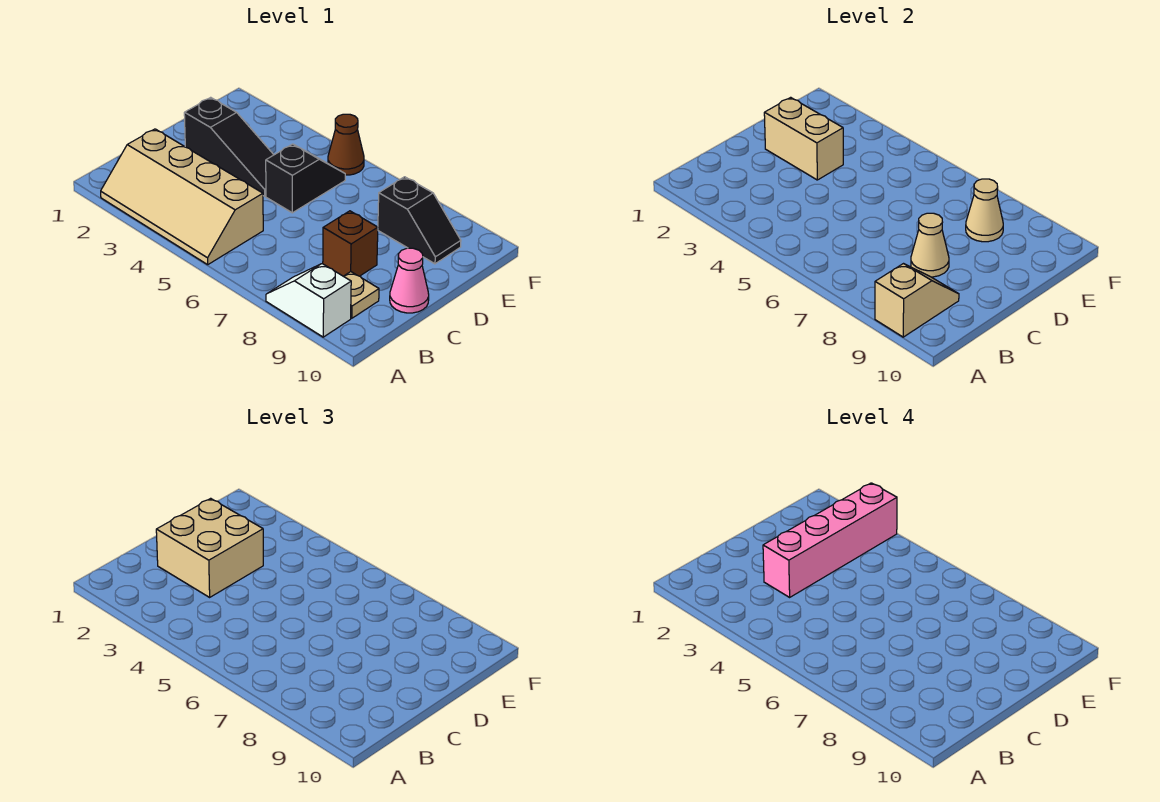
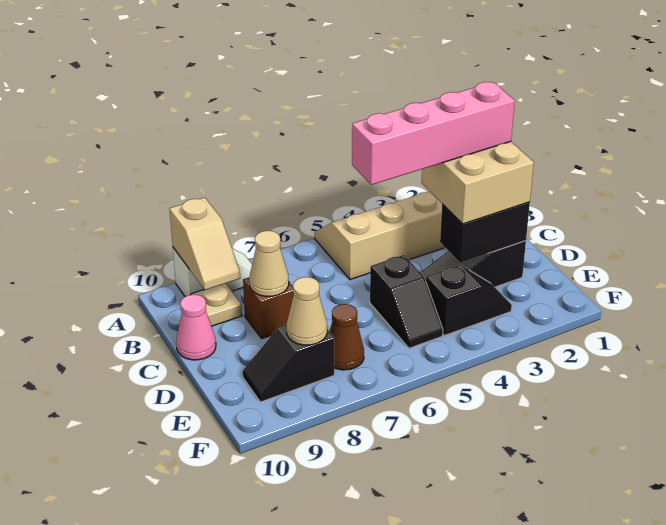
pink 1x4 brick [763,483,897,597] -> pink 1x4 brick turned to [352,82,515,185]
tan 1x2 brick [764,97,843,180] -> black 1x2 brick [440,202,530,263]
none -> black 1x2 slope [426,265,512,336]
brown 1x1 cone [328,114,364,175] -> brown 1x1 cone moved to [330,304,364,370]

